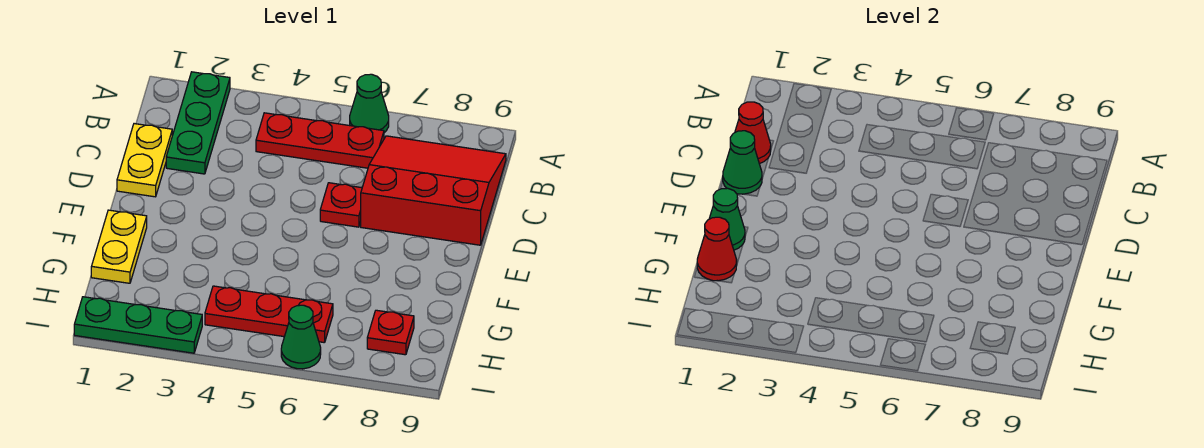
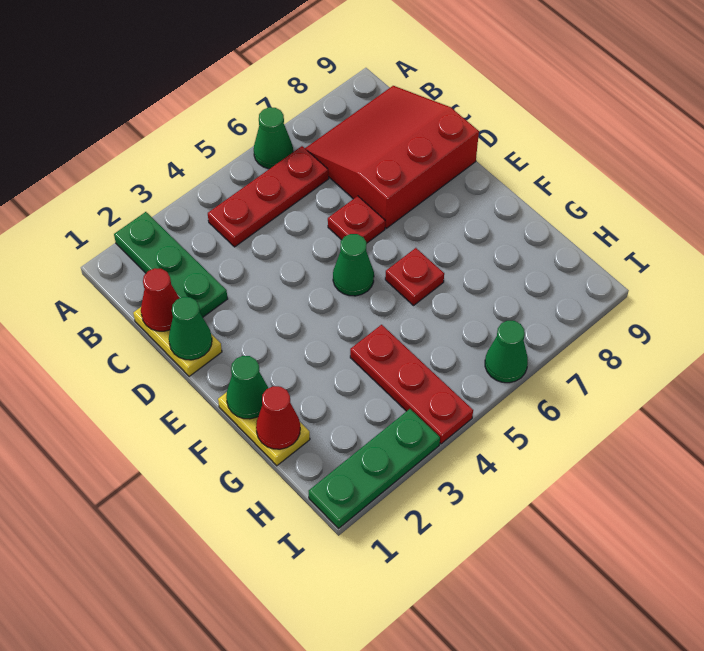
none -> green 1x1 cone [333,234,374,296]
red 1x3 plate [205,286,333,343] -> red 1x3 plate turned to [350,325,473,444]
red 1x1 plate [367,310,414,355] -> red 1x1 plate moved to [385,248,444,305]

